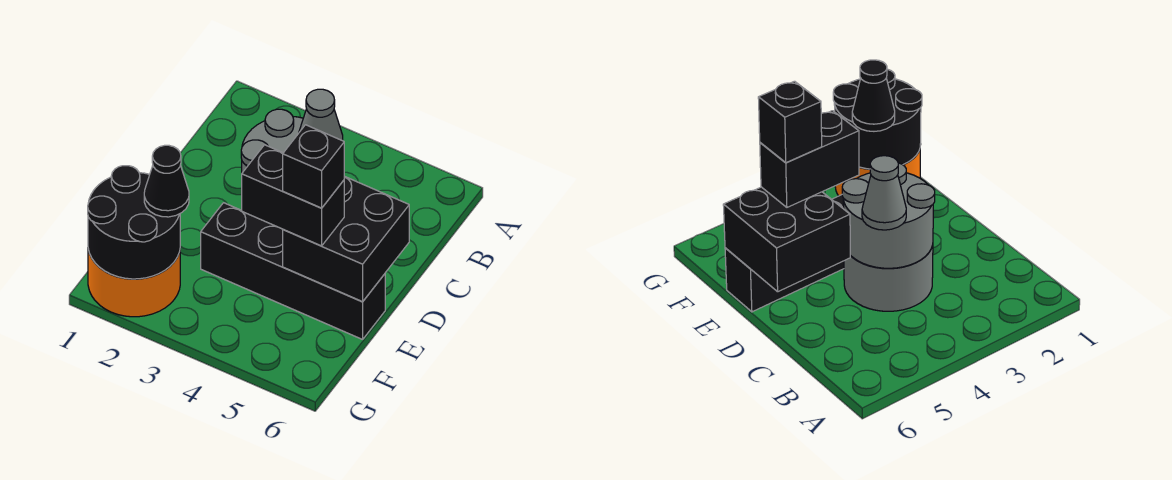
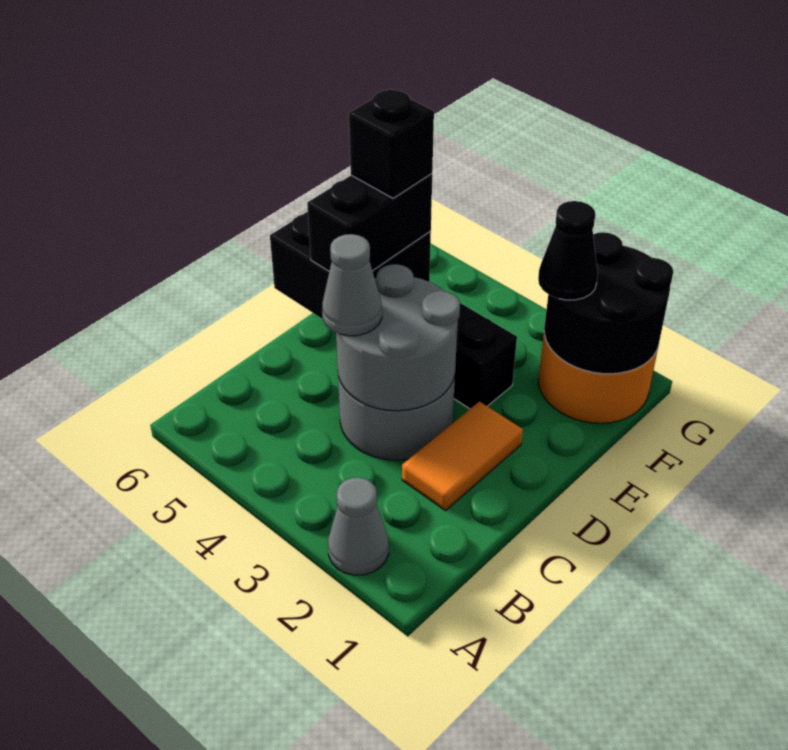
none -> grey 1x1 cone [328,478,389,575]
none -> orange 1x2 tile [402,401,523,511]
black 1x2 brick [242,145,344,246] -> black 1x2 brick turned to [307,174,432,271]

